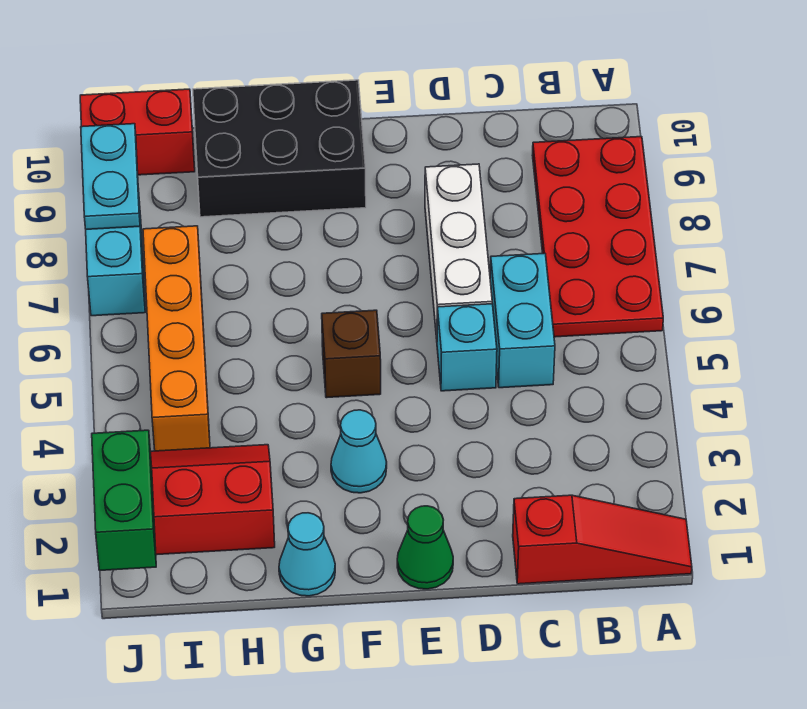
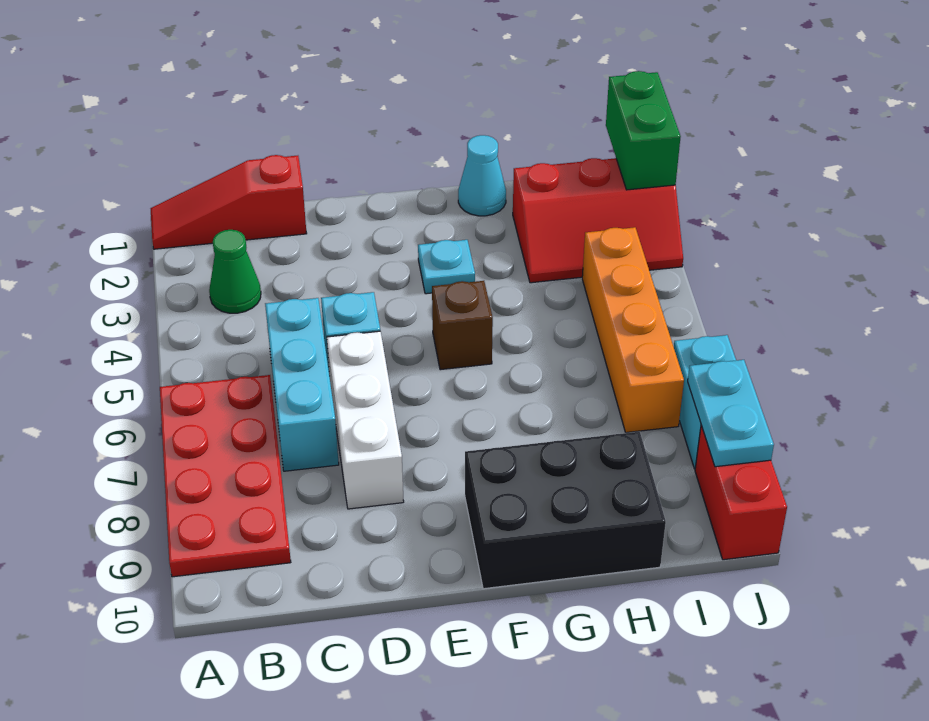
cyan 1x2 brick [490,253,555,388] -> cyan 1x3 brick [265,298,339,471]
green 1x1 cone [397,506,453,589] -> green 1x1 cone moved to [209,230,261,313]
cyan 1x1 cone [331,410,387,493] -> cyan 1x1 plate [418,240,475,294]
red 1x2 brick [80,89,195,175] -> red 1x2 brick turned to [695,425,787,560]

